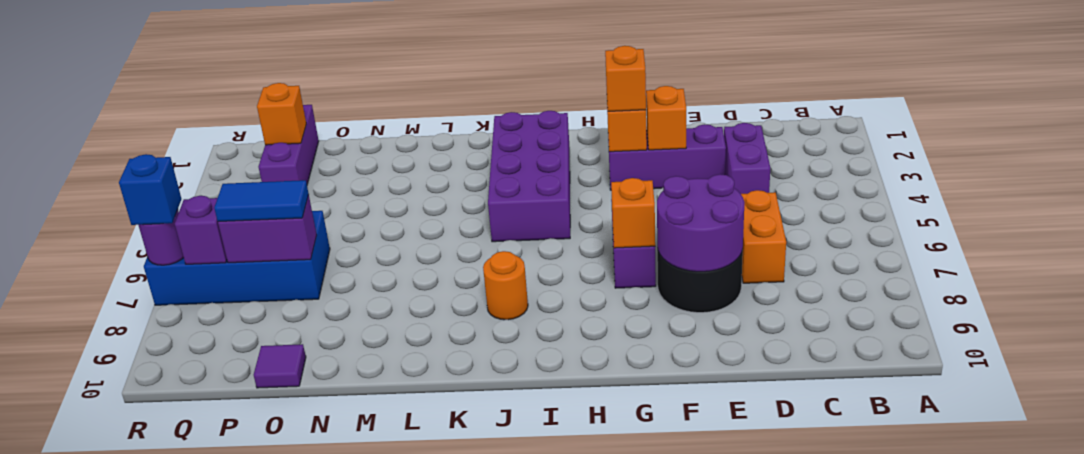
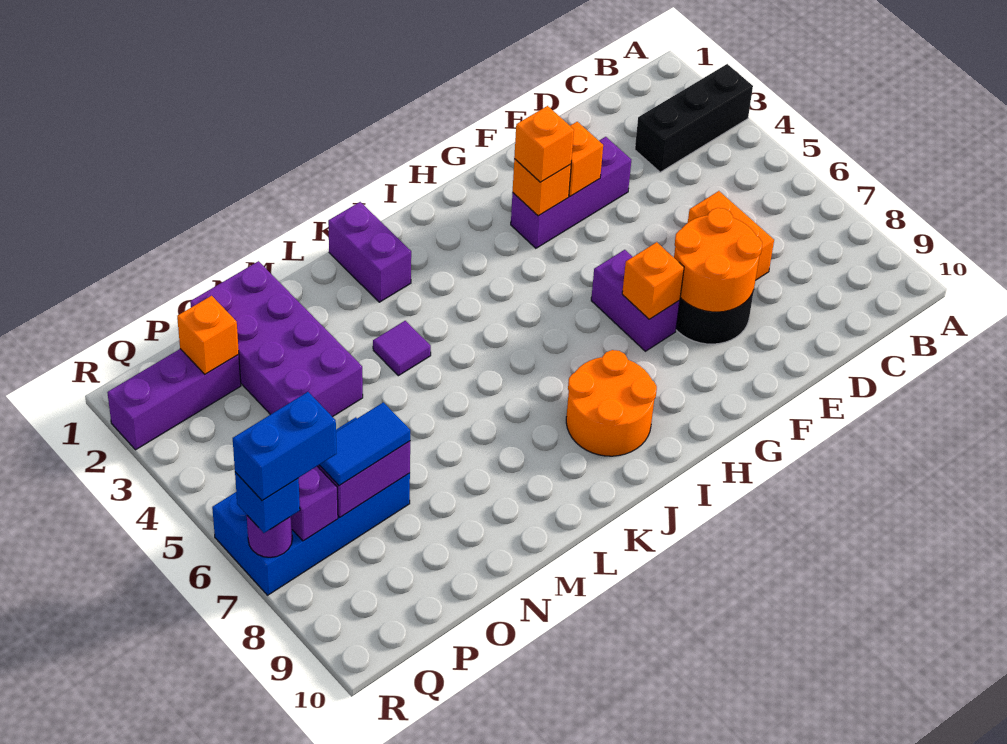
none -> black 1x3 brick [635,64,753,172]
purple 1x2 brick [724,123,770,194] -> purple 1x2 brick moved to [328,202,411,302]
purple 2x2 round brick [657,174,744,272] -> orange 2x2 round brick [674,208,762,312]
purple 2x4 brick [488,111,570,242] -> purple 2x4 brick moved to [190,261,363,417]
orange 1x1 round brick [483,251,528,320] -> orange 2x2 round brick [566,350,657,456]
purple 1x1 tile [254,344,306,388] -> purple 1x1 tile moved to [373,321,431,376]
purple 1x3 brick [259,105,319,184] -> purple 1x3 brick turned to [107,349,241,450]
none -> blue 1x2 brick [233,392,337,501]

